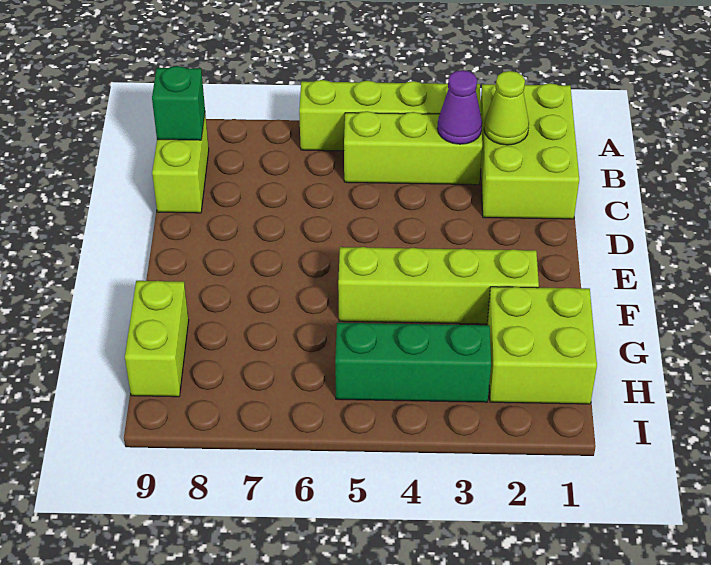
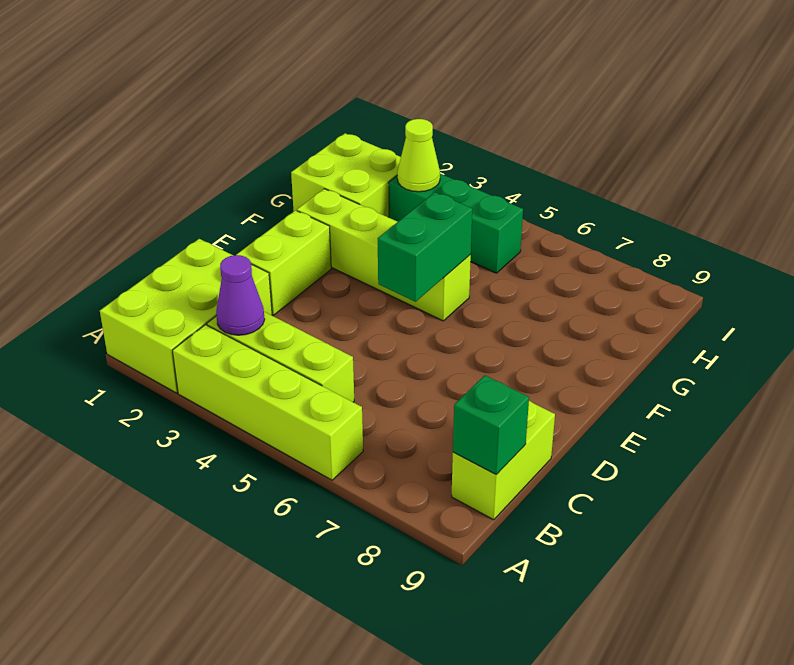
lime 1x1 cone [484,71,529,145] -> lime 1x1 cone moved to [397,119,440,192]
none -> green 1x2 brick [378,192,472,302]
lime 1x2 brick [125,281,189,397] -> lime 1x2 brick moved to [236,210,331,315]

